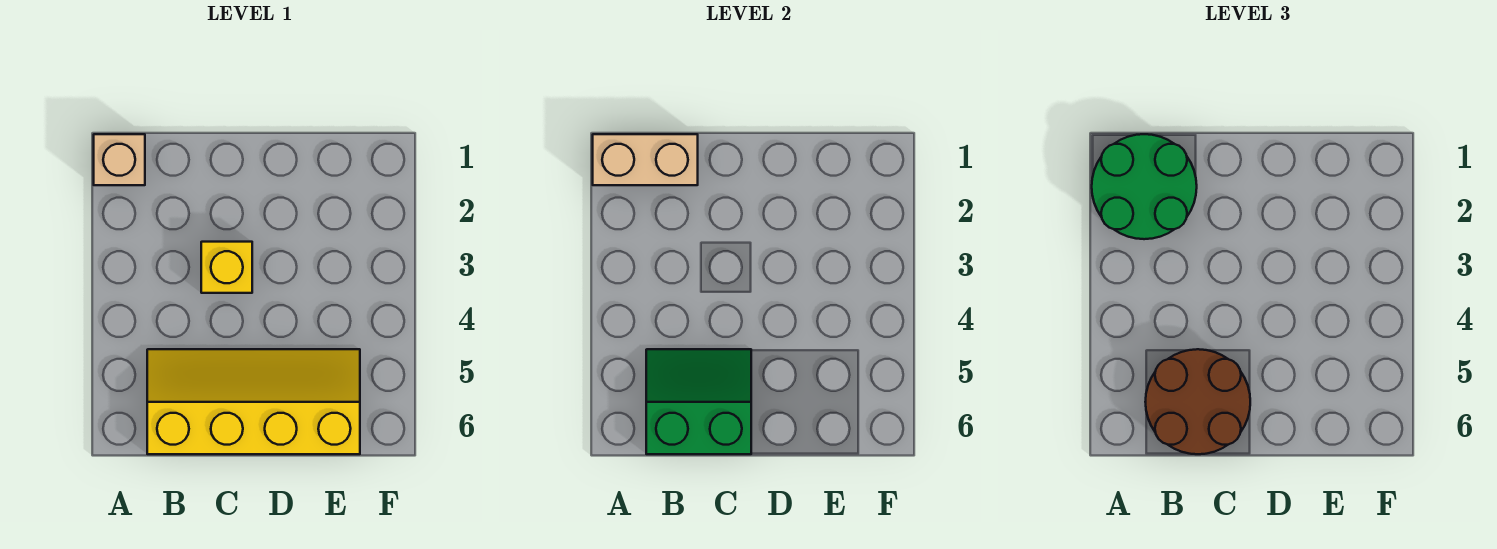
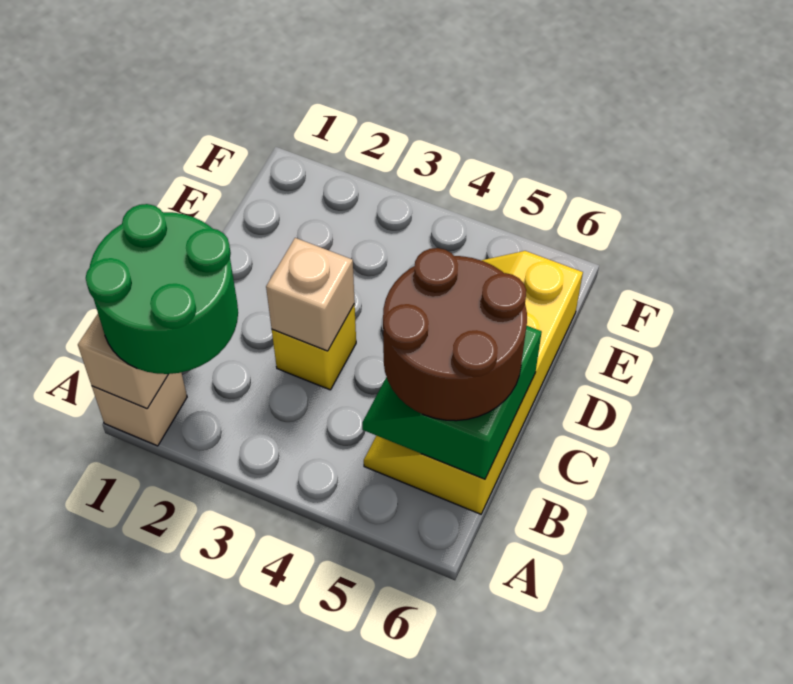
none -> tan 1x1 brick [266,238,355,351]

